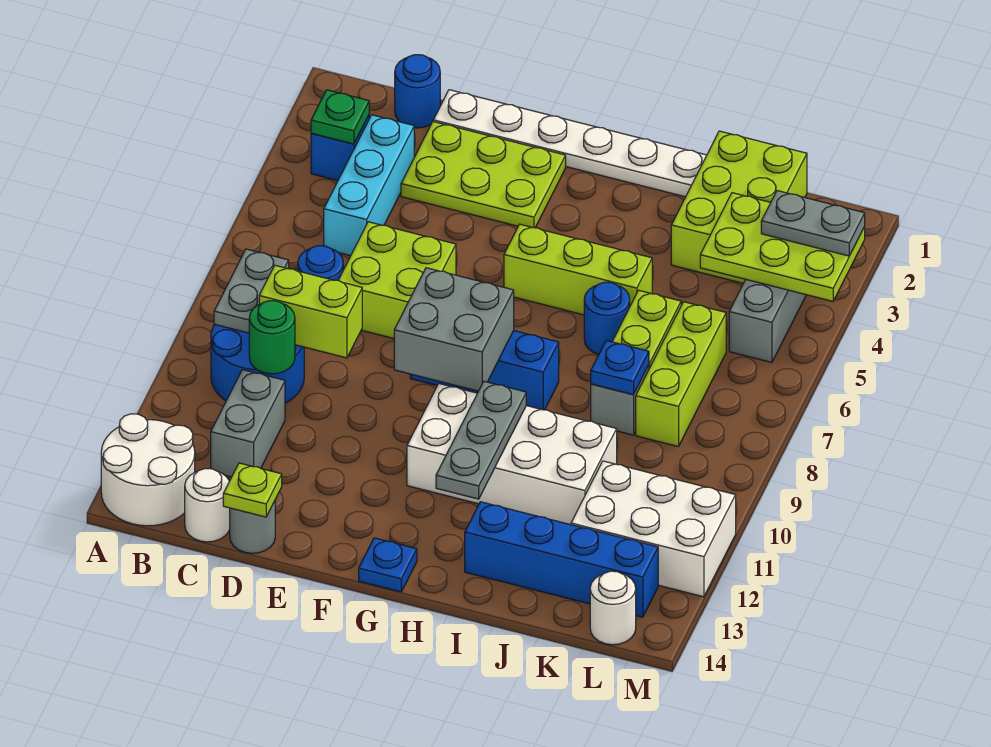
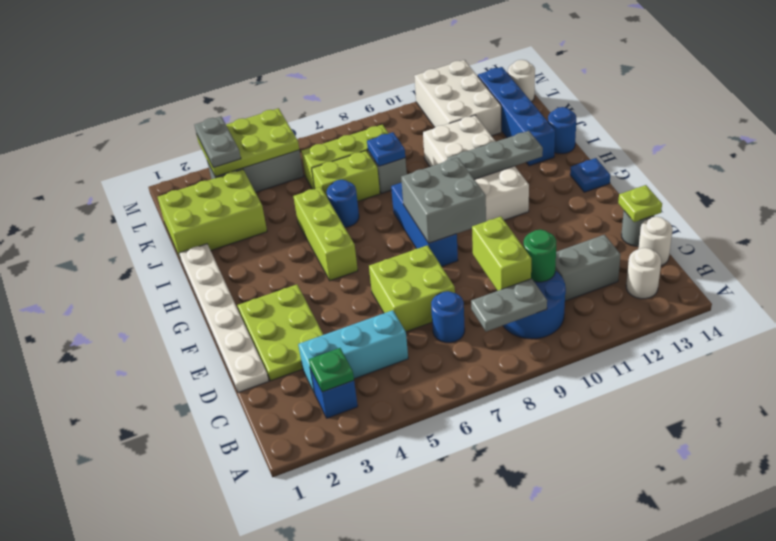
white 2x2 round brick [101,414,195,526] -> white 1x1 round brick [626,248,661,299]
blue 1x1 round brick [395,55,440,128] -> blue 1x1 round brick moved to [548,107,576,154]
lime 2x3 plate [700,193,865,301] -> lime 2x3 plate turned to [197,108,299,177]

